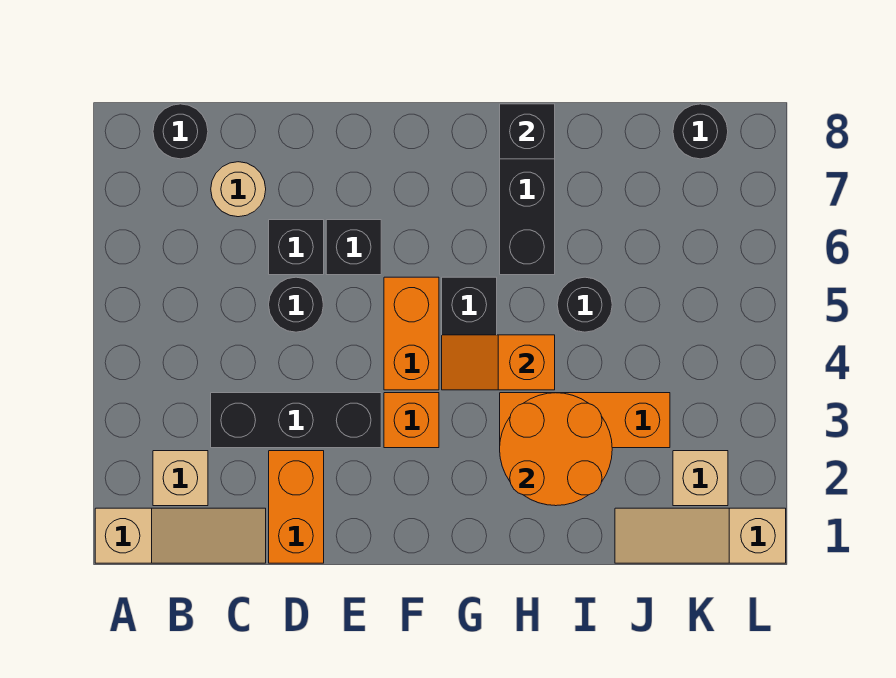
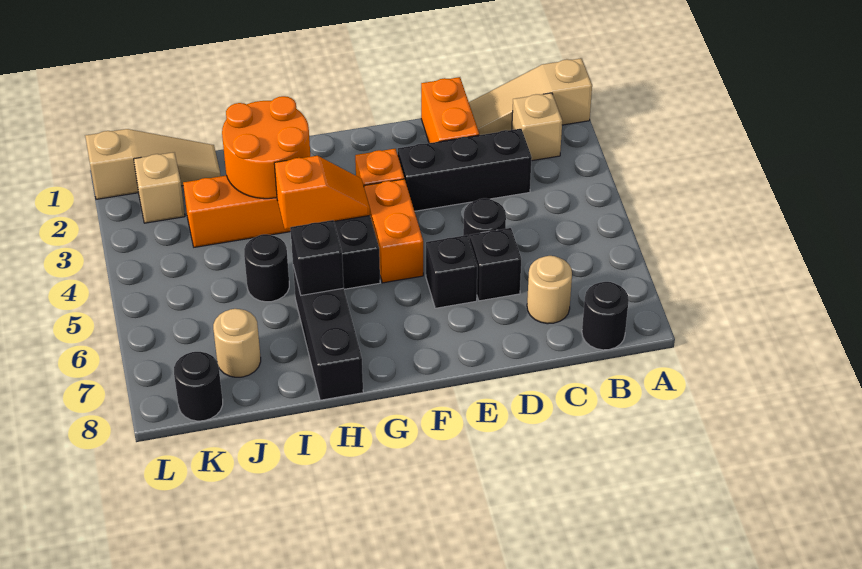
black 1x1 brick [500,104,555,159] -> black 1x1 brick moved to [290,220,344,295]
none -> tan 1x1 round brick [213,309,261,377]

